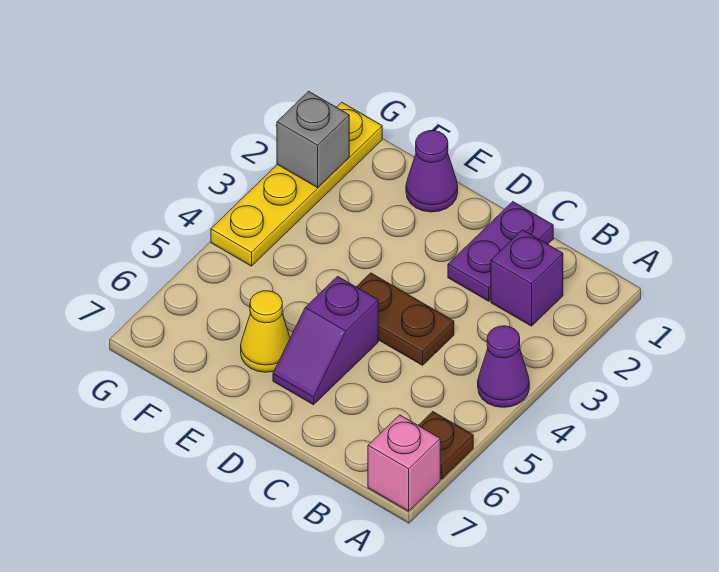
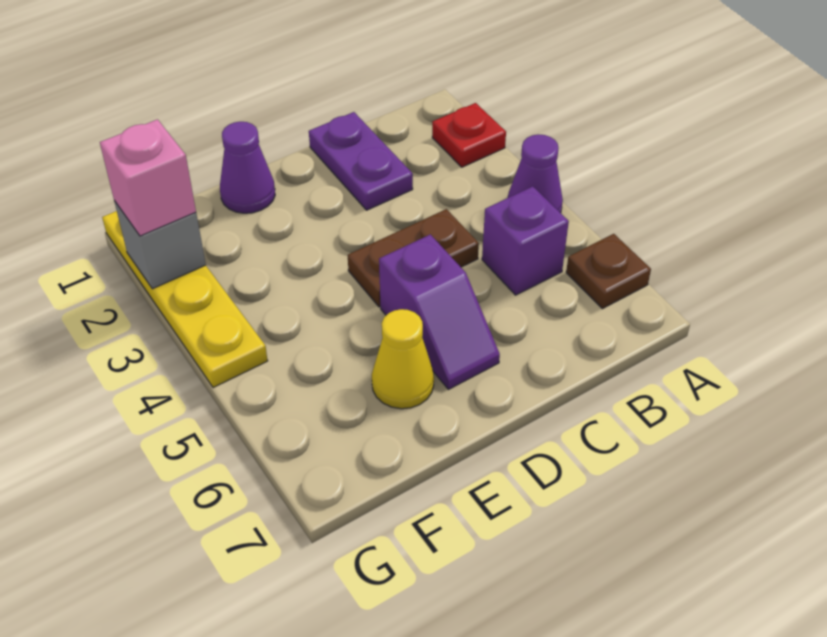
none -> red 1x1 plate [432,103,506,167]
pink 1x1 brick [368,415,440,511] -> pink 1x1 brick moved to [100,119,196,236]
purple 1x1 brick [491,230,563,326] -> purple 1x1 brick moved to [482,186,569,295]

